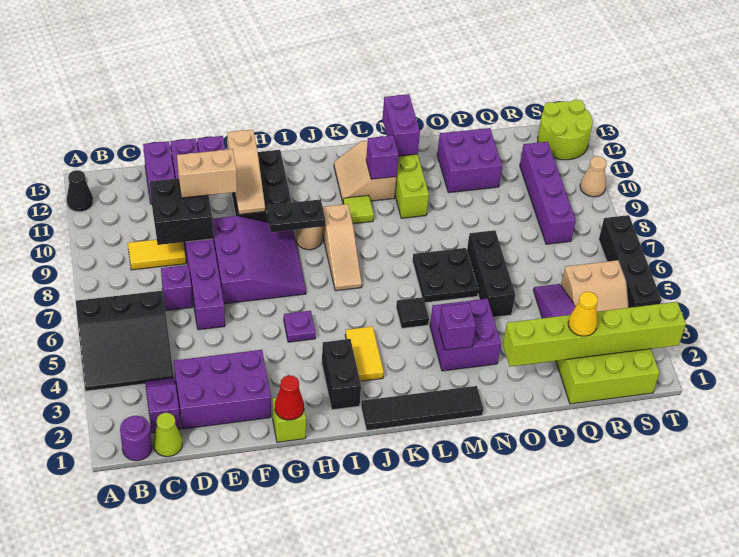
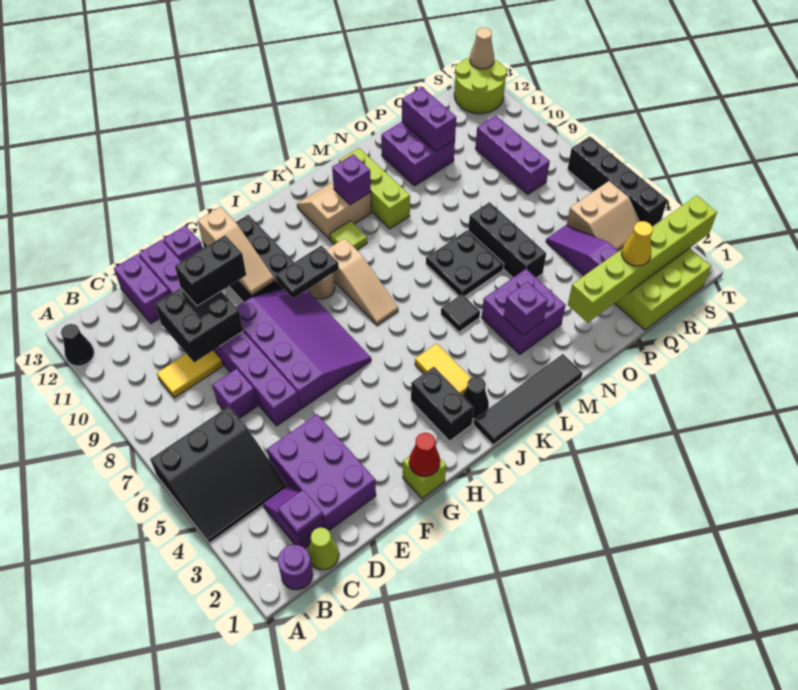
purple 2x3 brick [174,350,271,429] -> purple 2x3 brick turned to [267,414,376,531]
tan 1x2 brick [177,149,237,198] -> black 1x2 brick [175,235,246,306]
purple 3x3 slope [212,216,306,304] -> purple 3x4 slope [236,289,371,409]
purple 1x1 plate [284,311,316,342] -> purple 1x1 plate moved to [278,490,323,536]
none -> black 1x1 cone [462,377,489,419]
tan 2x2 slope [334,141,397,202] -> tan 2x2 slope turned to [297,182,372,240]
purple 1x2 brick [382,94,420,156] -> purple 1x2 brick moved to [402,87,456,151]
purple 1x4 brick [520,142,576,244] -> purple 1x3 brick [475,116,550,194]
tan 1x1 cone [580,156,606,197] -> tan 1x1 cone moved to [470,28,494,69]

